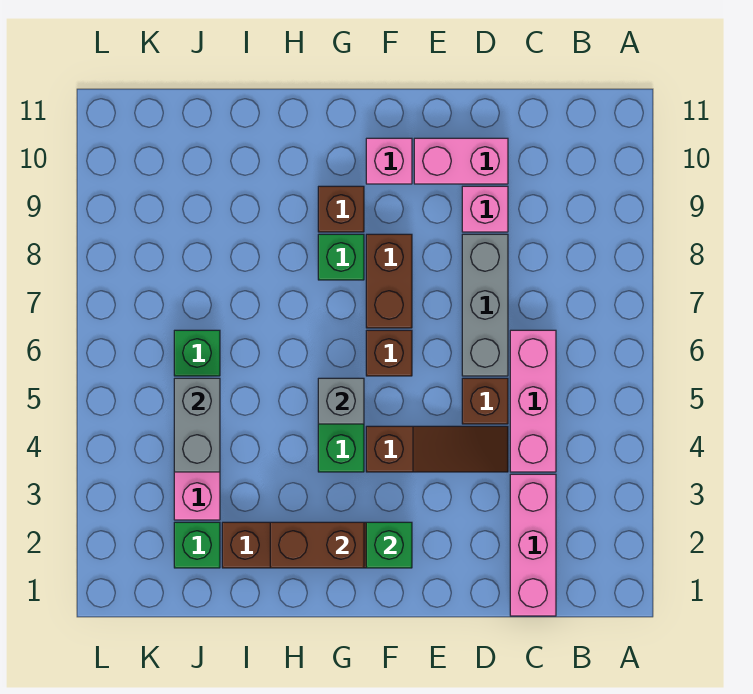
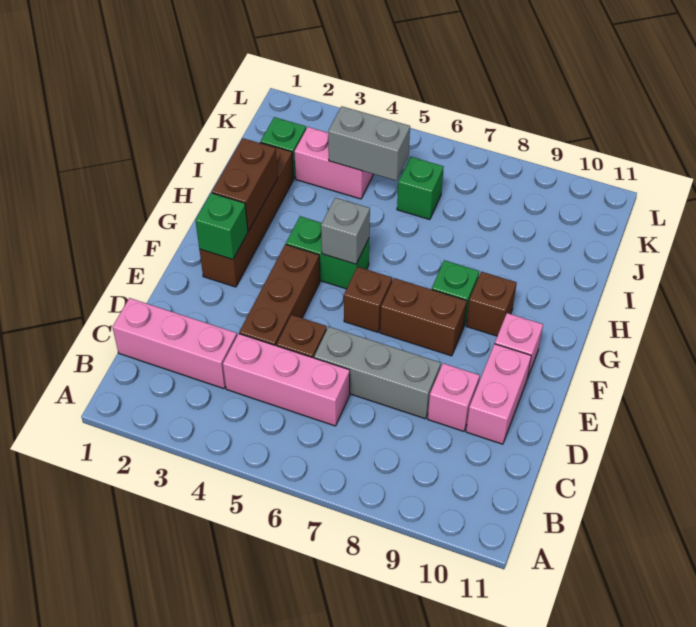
brown 1x3 slope [366,426,508,472] -> brown 1x3 brick [239,244,320,346]

